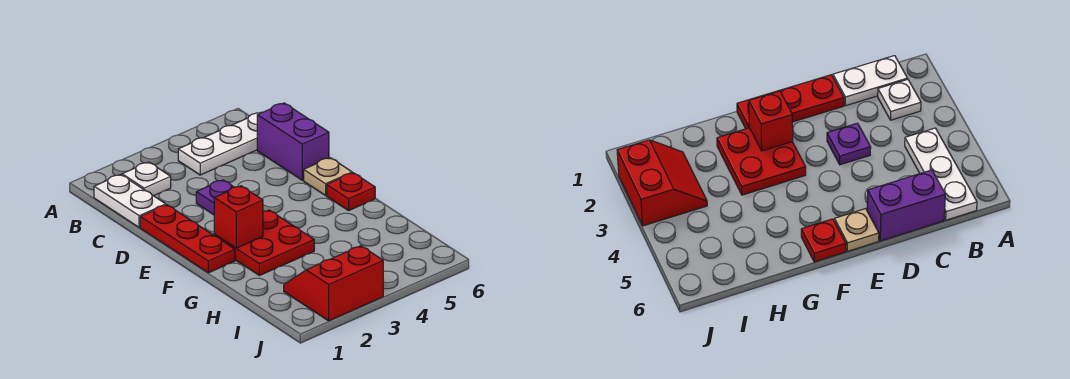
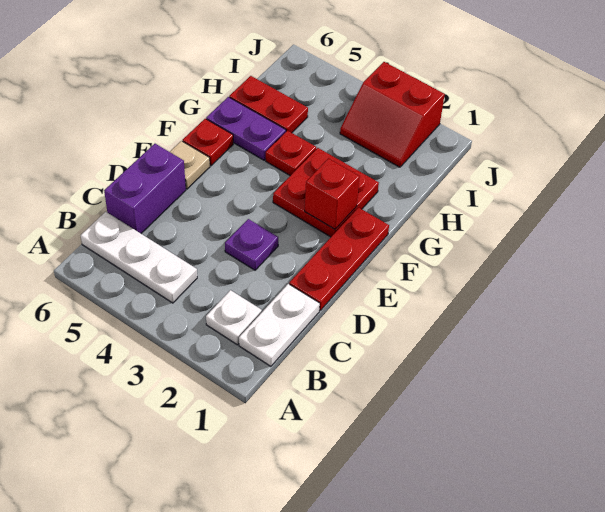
none -> red 1x1 plate [266,131,316,176]
none -> purple 1x2 plate [206,97,286,160]
none -> red 1x2 plate [229,76,308,133]

